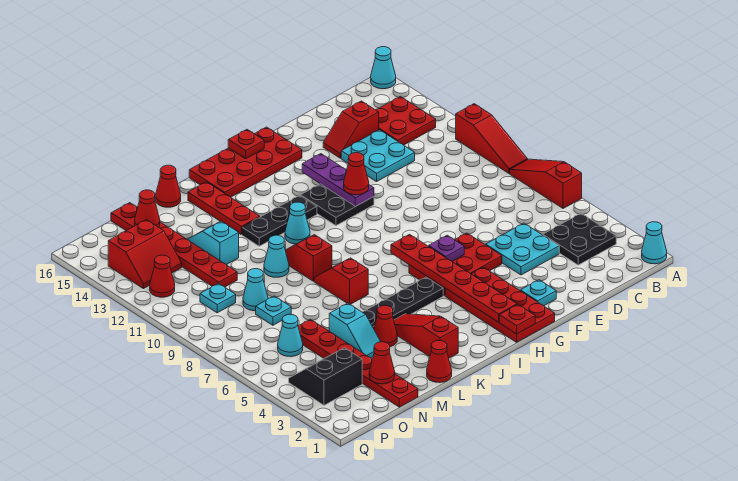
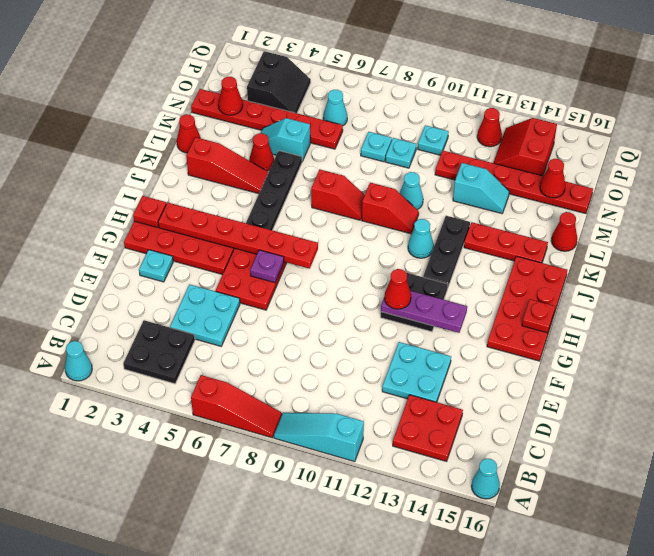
red 1x3 slope [456,104,528,173] -> cyan 1x3 slope [274,413,364,462]
red 1x2 slope [323,101,379,158] -> none
cyan 1x1 cone [243,269,268,311] -> cyan 1x1 plate [385,138,416,168]

